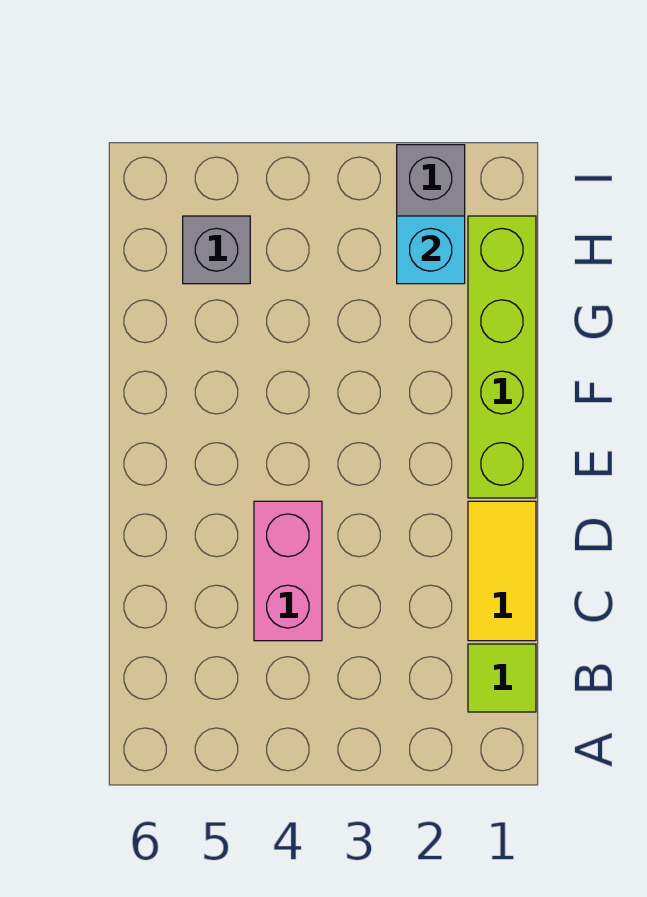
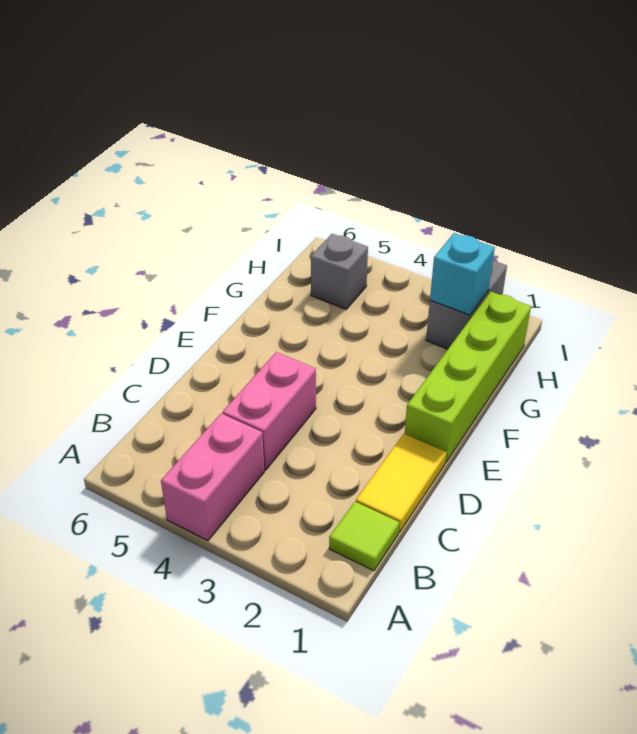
none -> pink 1x2 brick [161,413,264,541]

